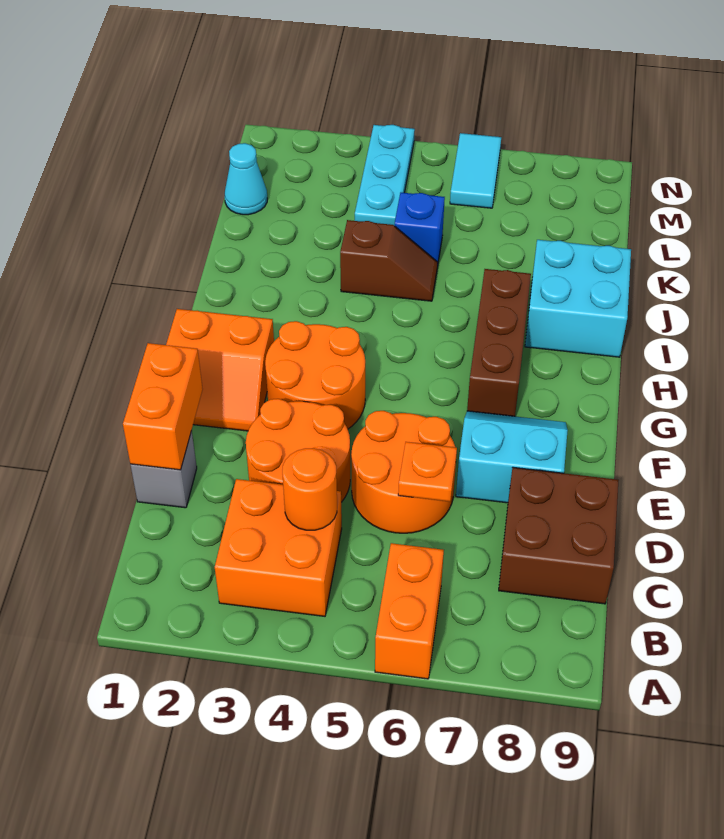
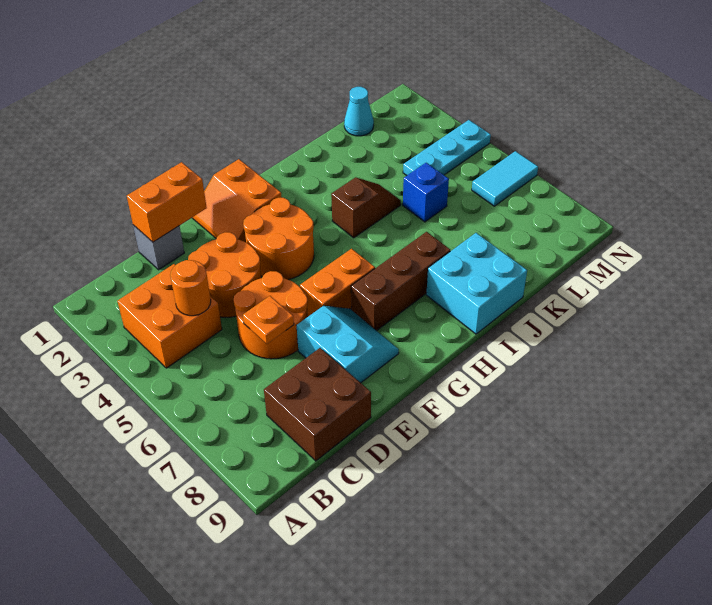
orange 1x2 brick [375,543,444,679] -> orange 1x2 brick moved to [300,249,375,316]
brown 1x2 slope [340,220,438,301] -> brown 1x2 slope turned to [331,177,401,238]

